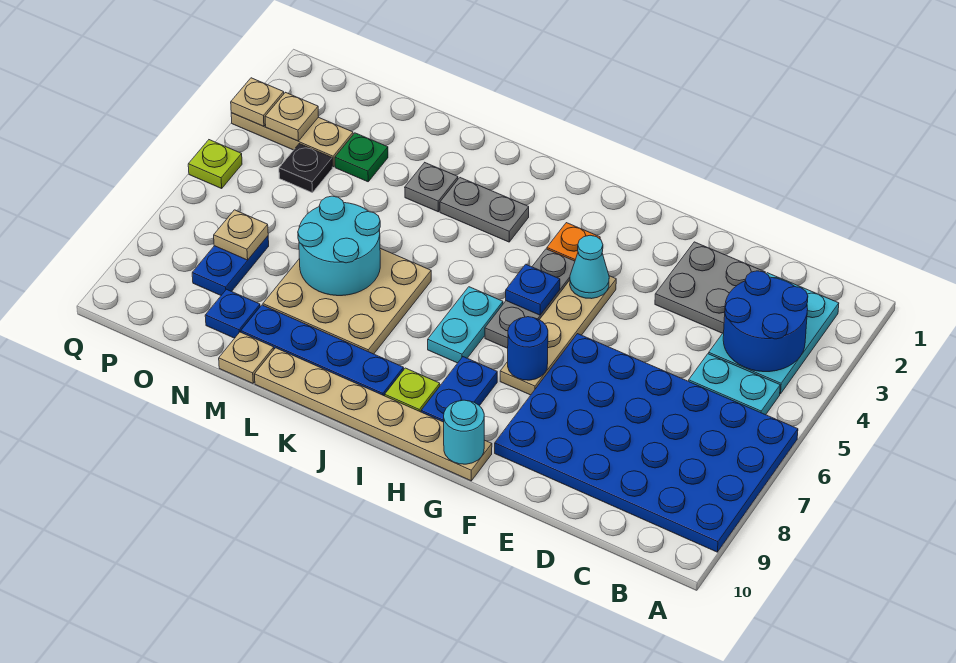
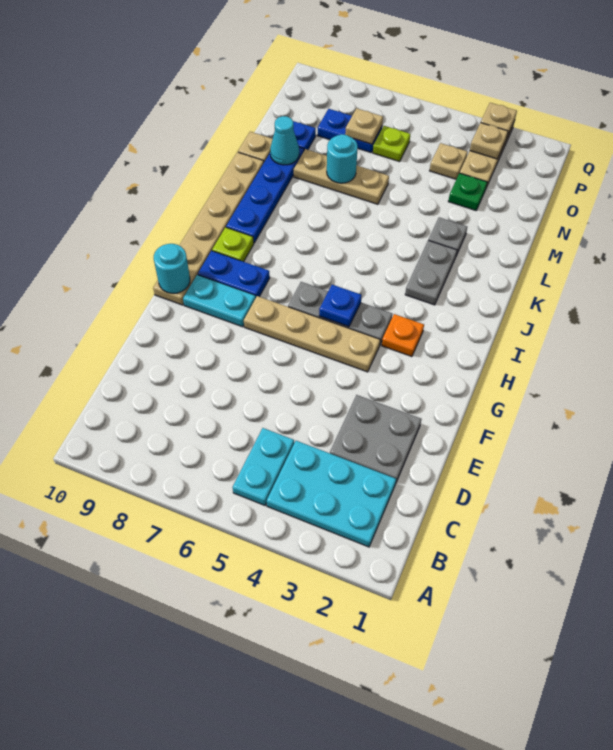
blue 4x6 plate [495,334,798,552] -> none
blue 2x2 round brick [723,271,808,372] -> none
cyan 1x1 cone [570,235,609,299] -> cyan 1x1 cone moved to [270,116,299,165]
blue 1x1 round brick [508,317,548,380] -> none
cyan 1x2 plate [428,287,503,363] -> cyan 1x2 plate moved to [183,275,256,327]
tan 3x3 plate [263,248,431,354] -> tan 1x3 plate [294,149,389,204]
cyan 2x2 round brick [298,196,380,296] -> cyan 1x1 round brick [327,134,358,183]
black 1x1 plate [279,144,332,192] -> tan 1x1 plate [430,143,467,179]
lime 1x1 plate [188,140,242,188] -> lime 1x1 plate moved to [373,126,410,162]

